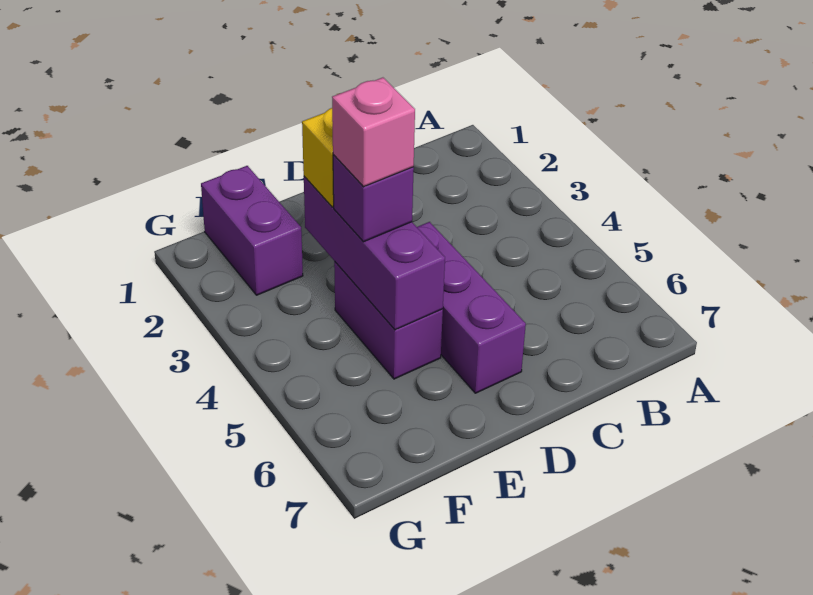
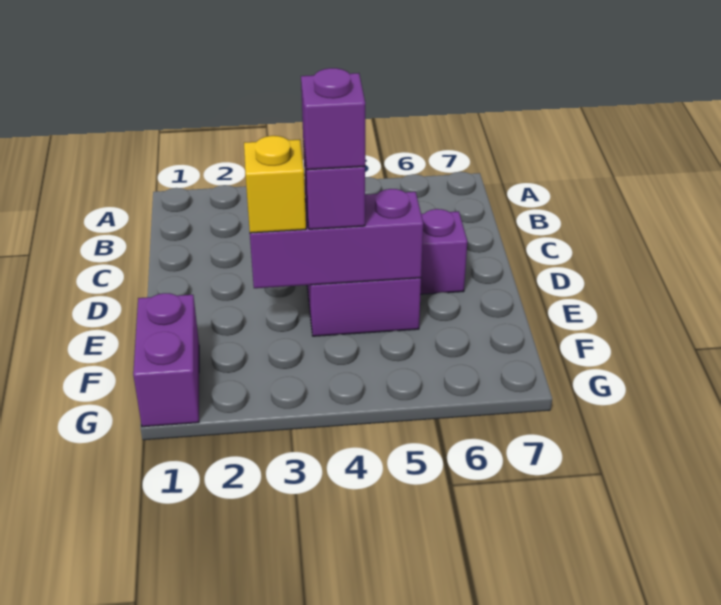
pink 1x1 brick [332,78,415,187] -> purple 1x1 brick [301,68,365,170]
purple 1x2 brick [201,166,303,295] -> purple 1x2 brick turned to [133,293,199,427]

